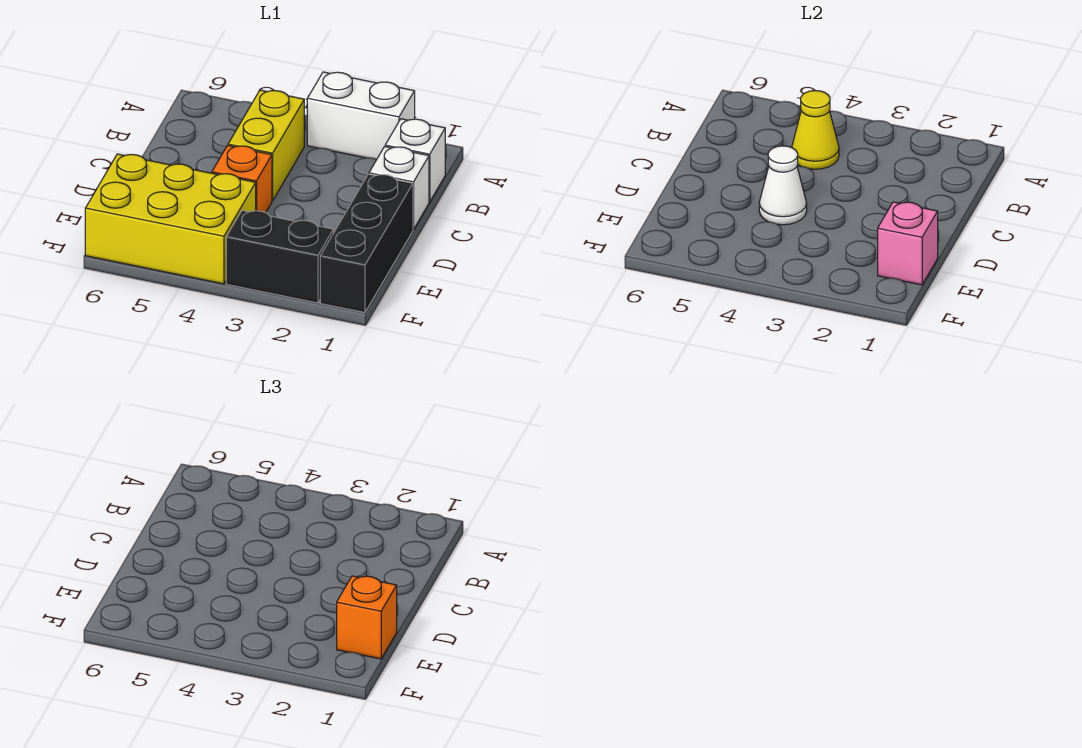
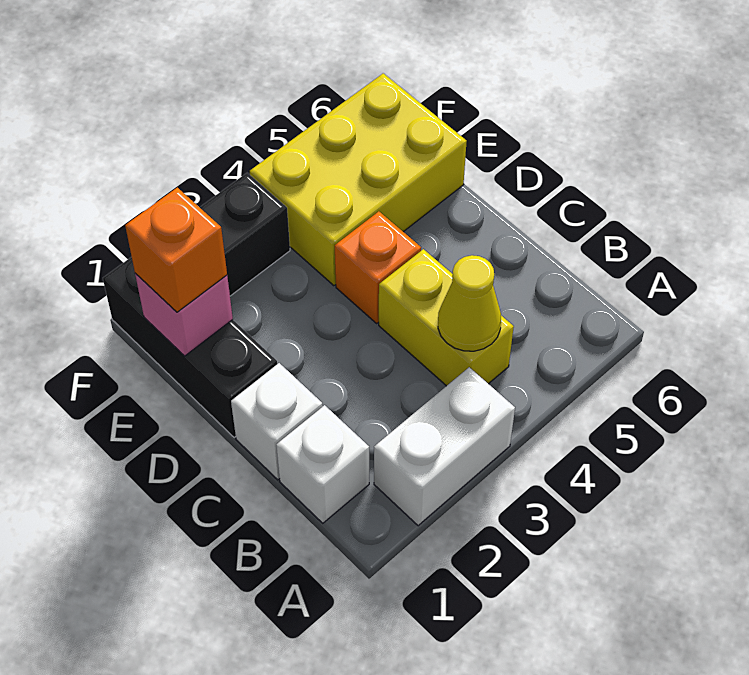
white 1x1 cone [759,146,807,225] -> none

